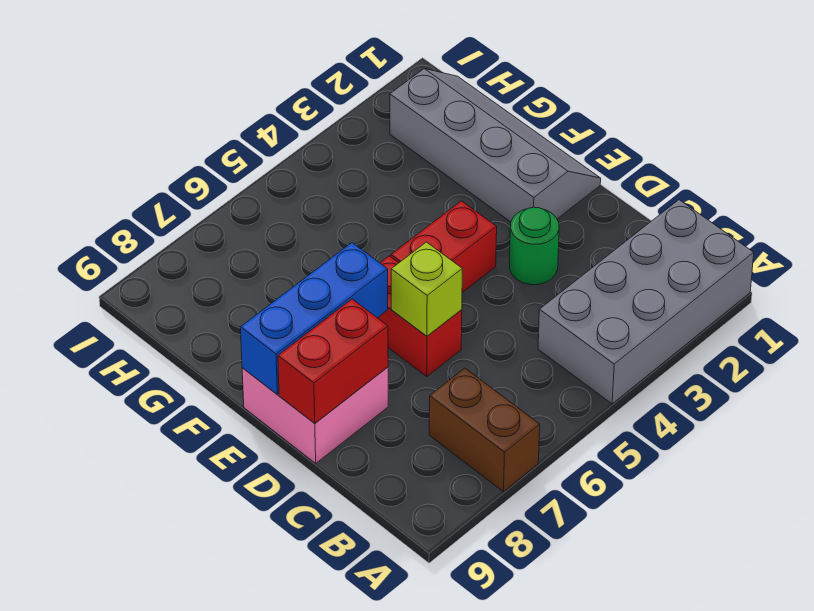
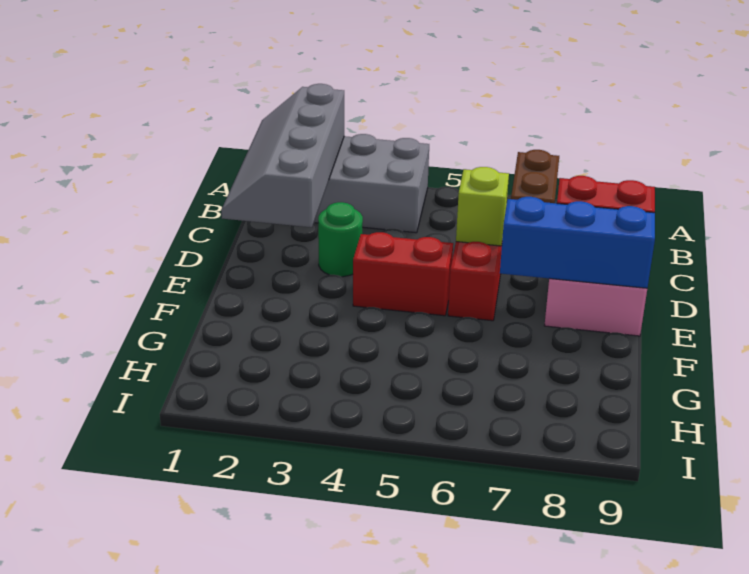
grey 2x4 slope [390,69,601,222] -> grey 2x4 slope moved to [221,84,344,227]

